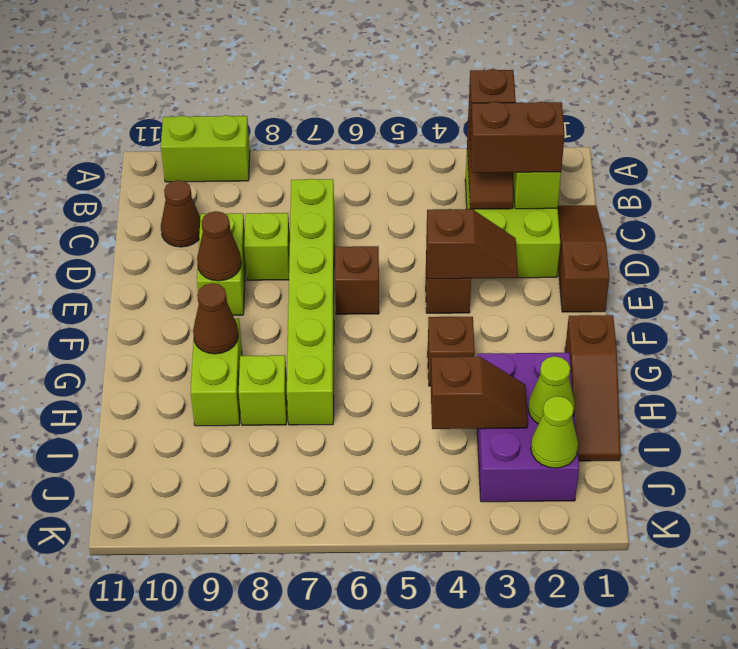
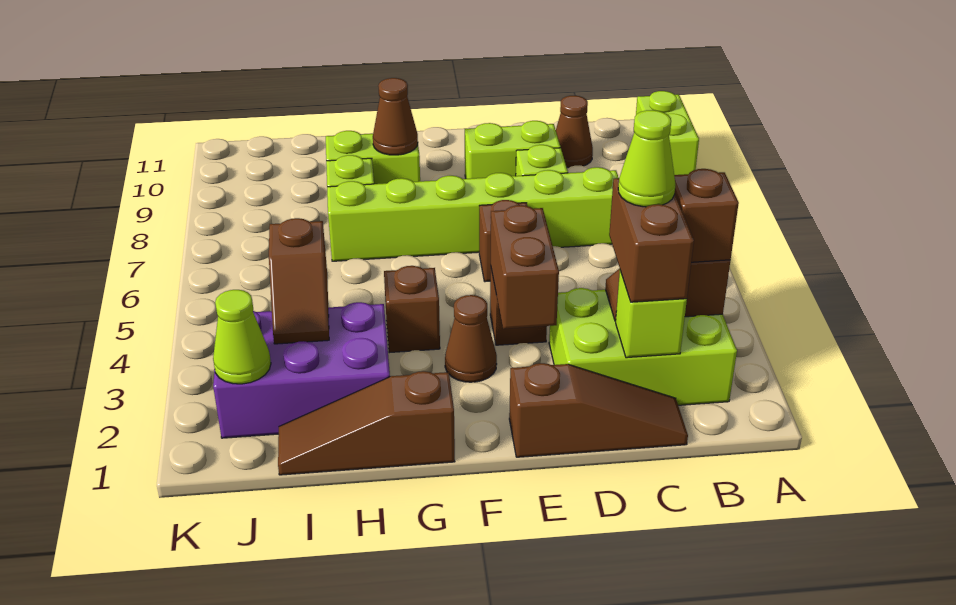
brown 1x2 slope [426,209,518,279] -> brown 1x2 brick [491,205,559,329]
brown 1x1 cone [197,211,241,281] -> brown 1x1 cone moved to [445,295,497,382]
lime 1x1 cone [528,356,575,424] -> lime 1x1 cone moved to [618,110,676,207]

